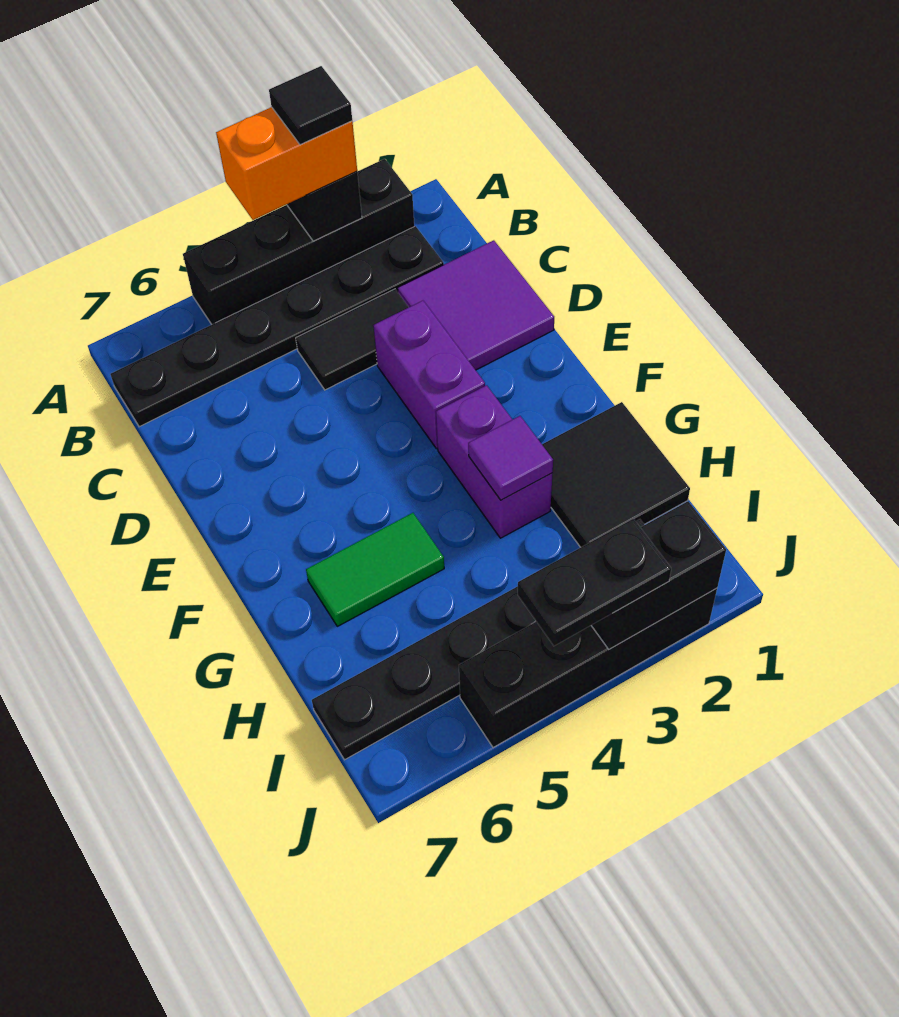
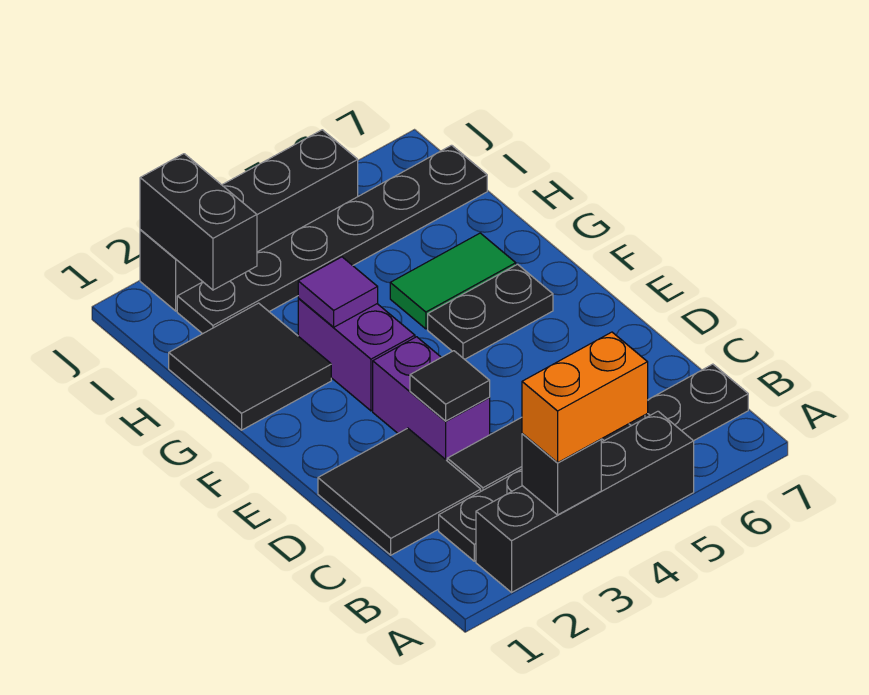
black 1x1 tile [269,66,352,145] -> black 1x1 tile moved to [410,351,490,421]
purple 2x2 tile [398,240,554,370] -> black 2x2 tile [318,428,481,555]
black 1x2 brick [591,501,726,649] -> black 1x2 brick turned to [140,154,257,290]
black 1x2 plate [518,519,671,646] -> black 1x2 plate moved to [428,264,553,359]

